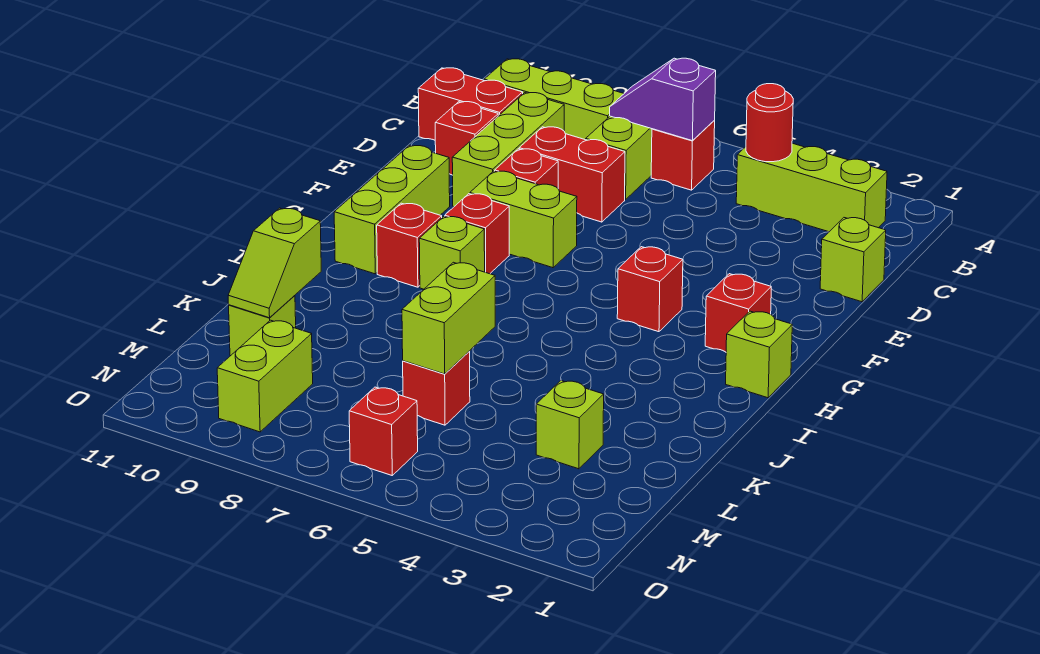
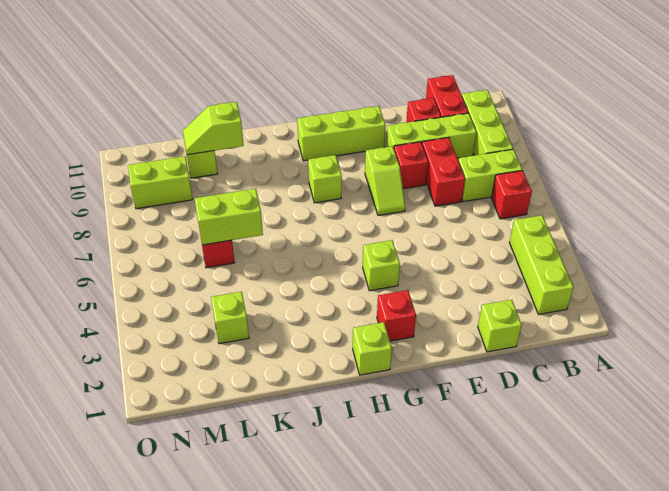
red 1x1 round brick [746,84,793,162] -> none
purple 1x2 slope [610,58,716,141] -> none
lime 1x2 brick [470,171,577,268] -> lime 1x2 slope [365,146,405,215]
red 1x1 brick [617,247,683,332] -> lime 1x1 brick [363,240,400,291]
red 1x1 brick [445,194,509,274] -> none
red 1x1 brick [377,203,442,287] -> none
red 1x1 brick [349,387,418,475] -> none

